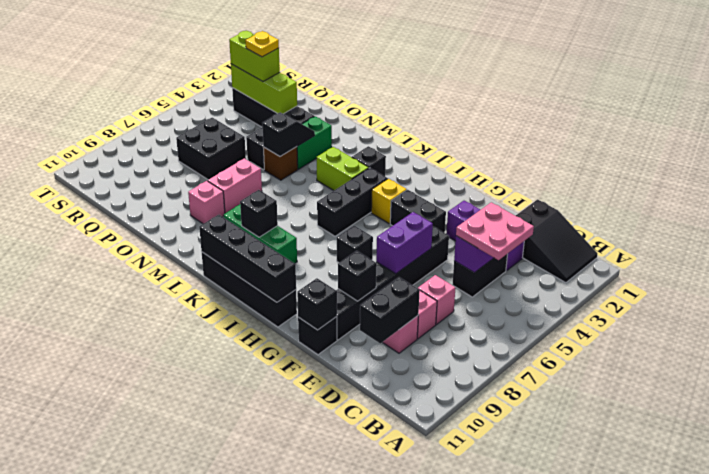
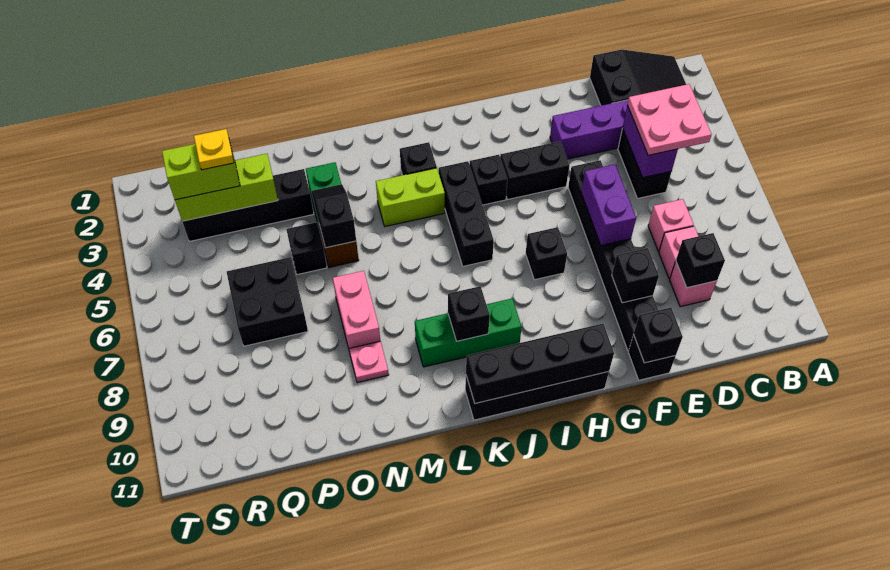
black 1x2 brick [360,277,420,343] -> black 1x1 brick [676,233,725,288]
yellow 1x1 brick [371,179,407,224] -> black 1x1 brick [470,155,507,205]
pink 1x1 brick [188,181,225,224] -> pink 1x1 plate [349,341,389,383]

